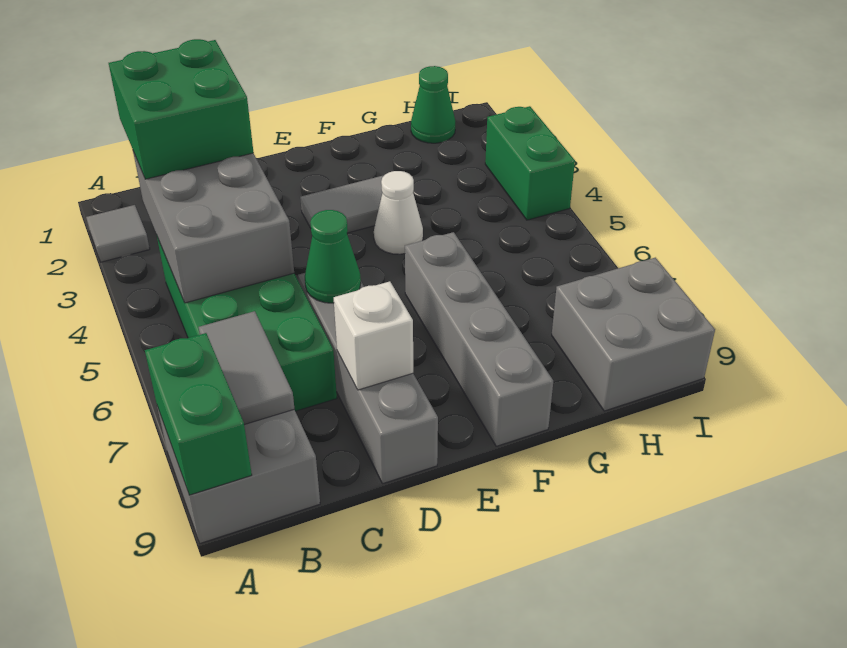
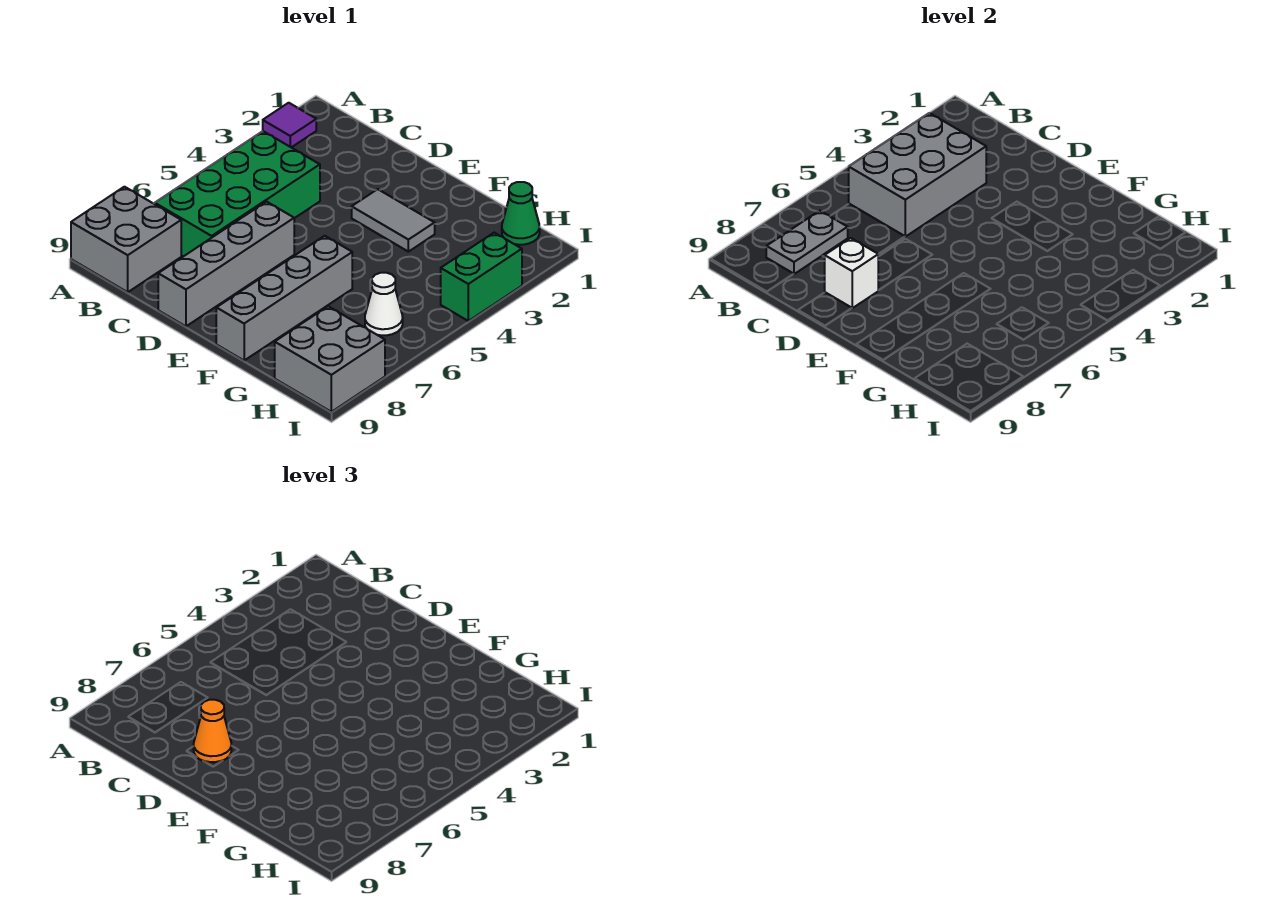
grey 1x1 tile [86,205,150,262] -> purple 1x1 tile [263,103,316,147]
green 1x2 brick [145,333,252,495] -> none
green 2x2 brick [109,39,254,179] -> none
grey 1x2 tile [199,311,294,425] -> grey 1x2 plate [766,211,848,274]
green 1x1 cone [305,210,361,303] -> none
none -> orange 1x1 cone [194,700,231,762]
white 1x1 cone [374,171,423,254] -> white 1x1 cone moved to [365,273,403,335]

